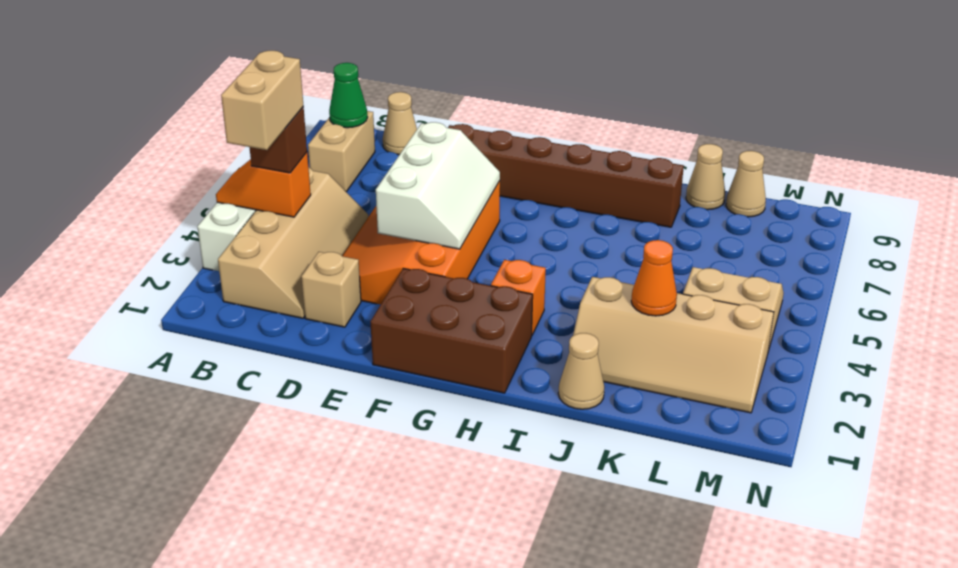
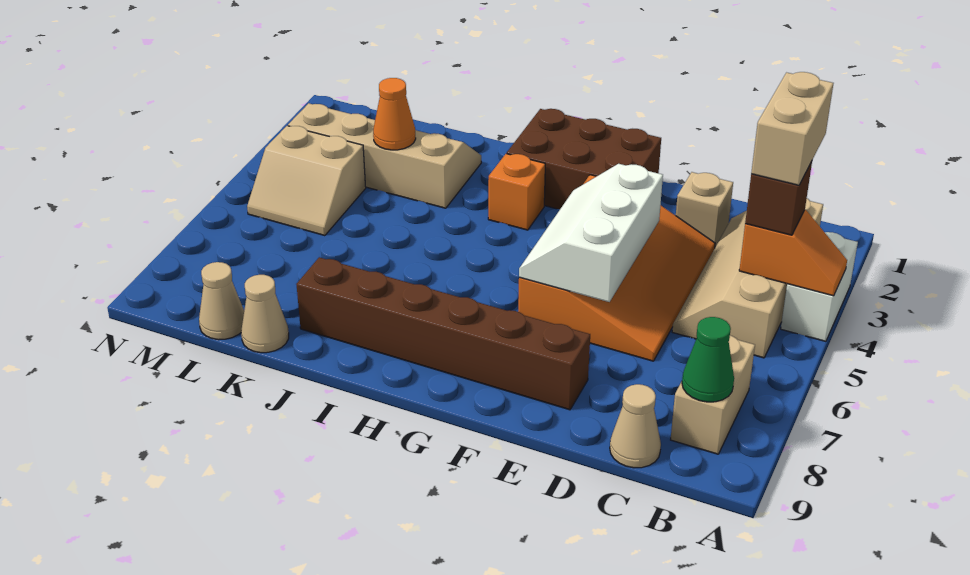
tan 1x1 cone [558,333,604,409] -> none

